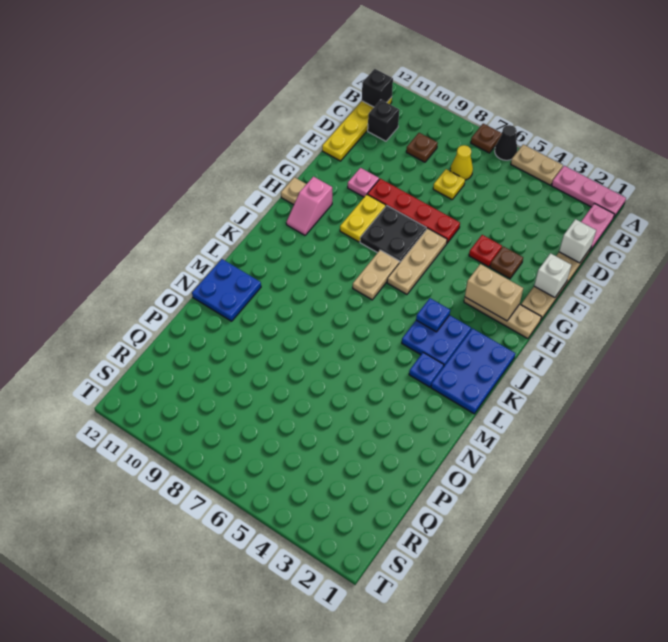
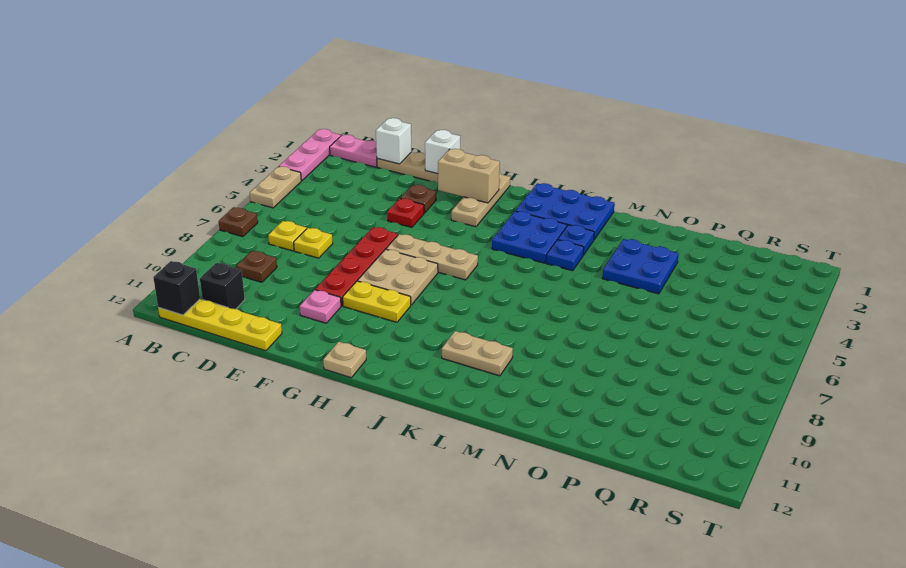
black 1x1 cone [495,125,517,160] -> none
yellow 1x1 cone [450,145,473,180] -> yellow 1x1 plate [268,221,307,251]
black 2x2 plate [360,206,426,262] -> tan 2x2 plate [358,249,438,305]
tan 1x2 brick [465,264,523,321] -> tan 1x2 brick turned to [438,149,500,203]
pink 1x2 slope [286,177,332,235] -> none
tan 1x2 plate [353,250,400,300] -> tan 1x2 plate moved to [442,331,513,376]
blue 1x1 plate [416,298,450,332] -> blue 1x1 plate moved to [546,240,584,271]
blue 2x2 plate [192,259,261,321] -> blue 2x2 plate moved to [602,239,679,294]

